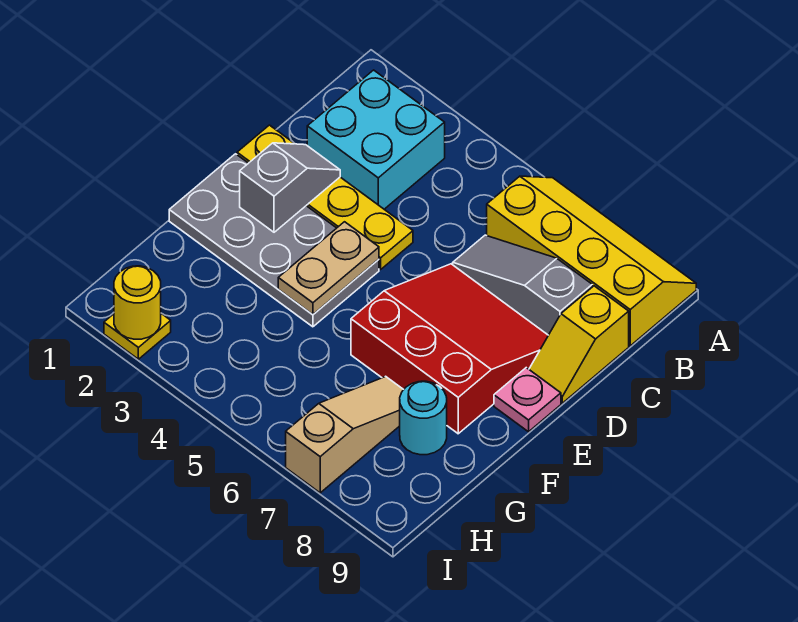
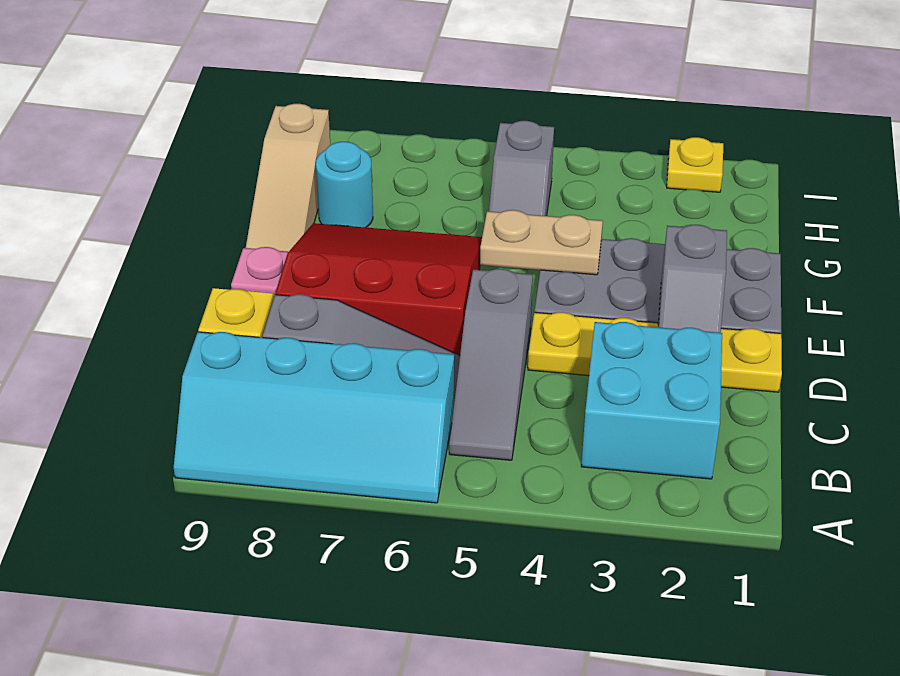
yellow 2x4 slope [487,176,696,346] -> cyan 2x4 slope [174,332,454,503]
none -> grey 1x3 slope [449,269,533,460]
red 3x3 slope [351,264,548,434] -> red 3x3 slope turned to [276,223,482,355]
tan 1x2 plate [278,222,379,314] -> tan 1x2 plate turned to [480,210,603,275]
none -> grey 1x2 slope [489,121,554,216]
tan 1x3 slope [286,376,404,493] -> tan 1x3 slope moved to [246,104,330,252]
yellow 1x1 round brick [114,266,161,339] -> none

